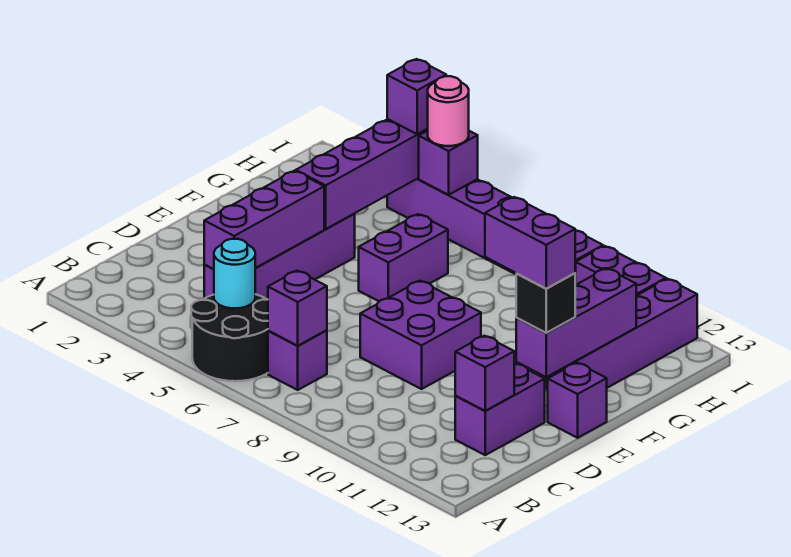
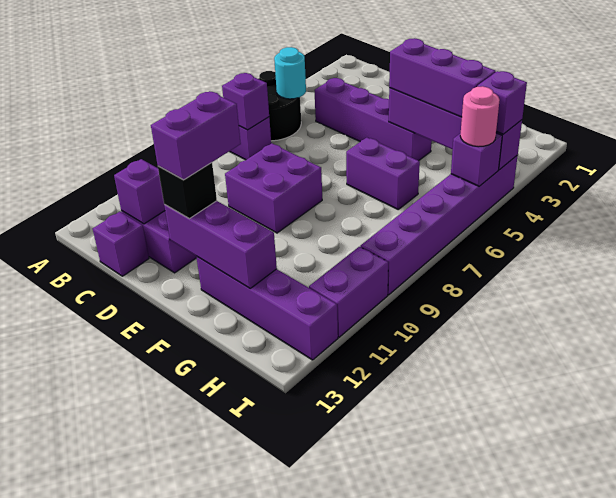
purple 1x3 brick [204,171,324,269] -> purple 1x3 brick moved to [389,38,496,117]
purple 1x1 brick [548,363,607,438] -> purple 1x1 brick moved to [93,212,149,276]

